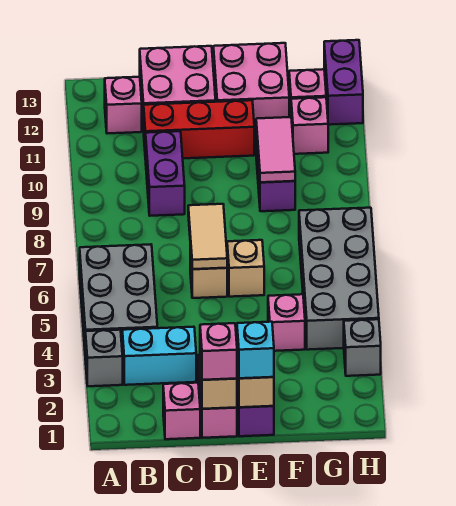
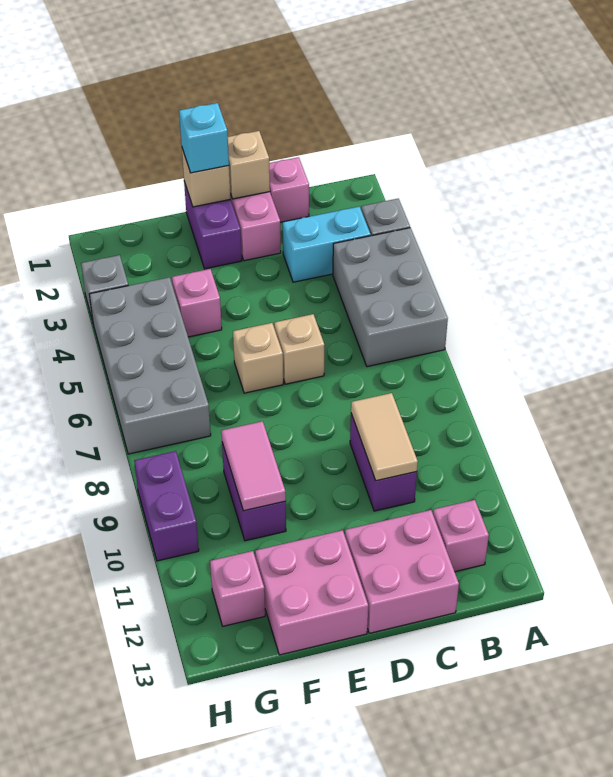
red 1x3 brick [144,100,254,160] -> none
pink 1x1 brick [200,323,237,380] -> none
tan 1x2 tile [188,204,227,269] -> tan 1x2 tile moved to [351,393,418,481]
pink 1x1 brick [291,97,328,154] -> none
purple 1x2 brick [324,40,363,125] -> purple 1x2 brick moved to [134,451,199,561]

